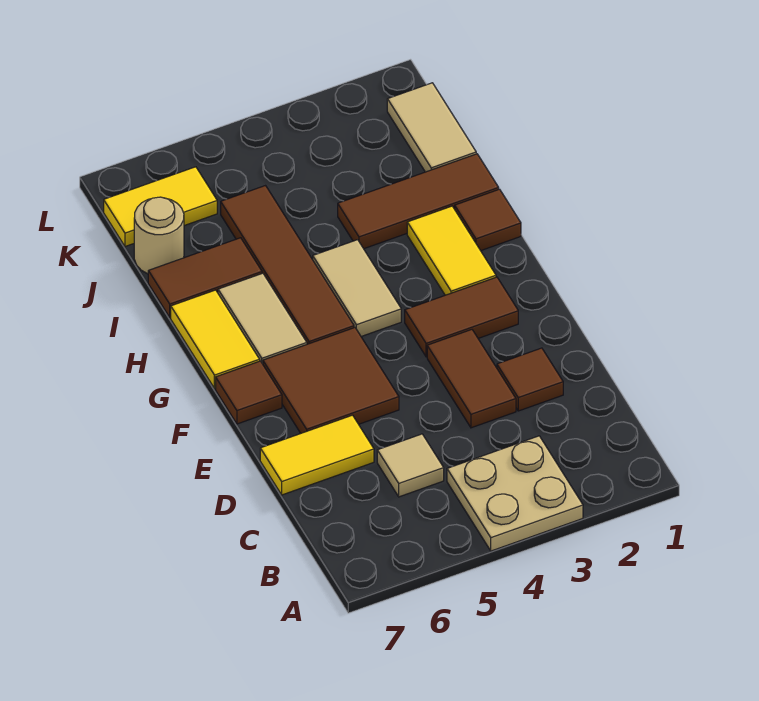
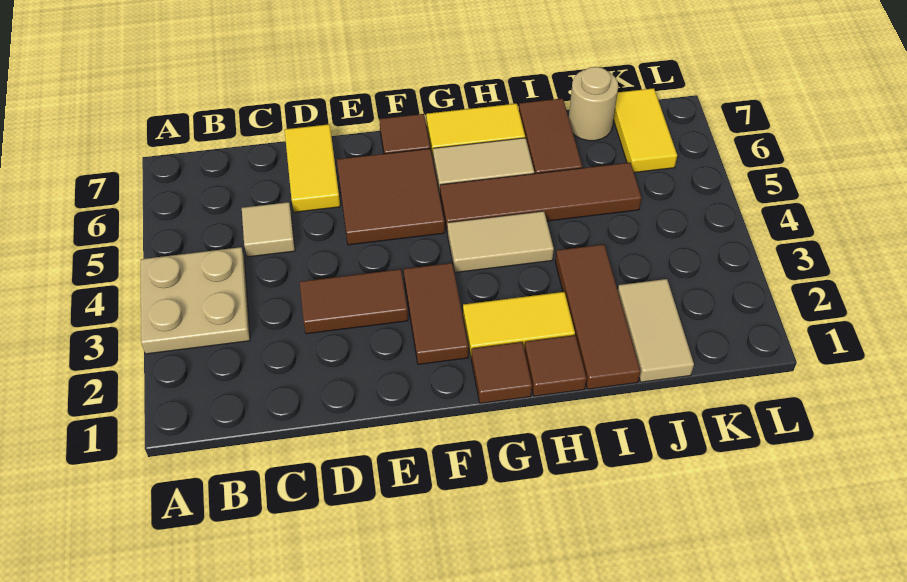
brown 1x1 tile [497,348,563,411] -> brown 1x1 tile moved to [471,342,532,403]
tan 1x2 tile [387,83,476,172] -> tan 1x2 tile turned to [618,279,694,382]

